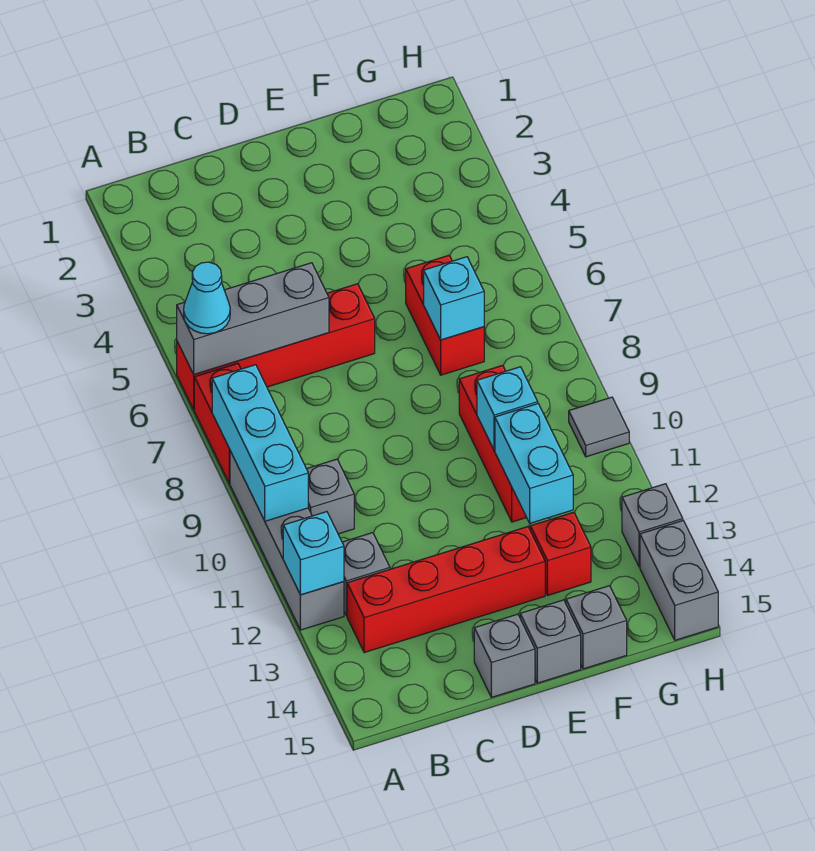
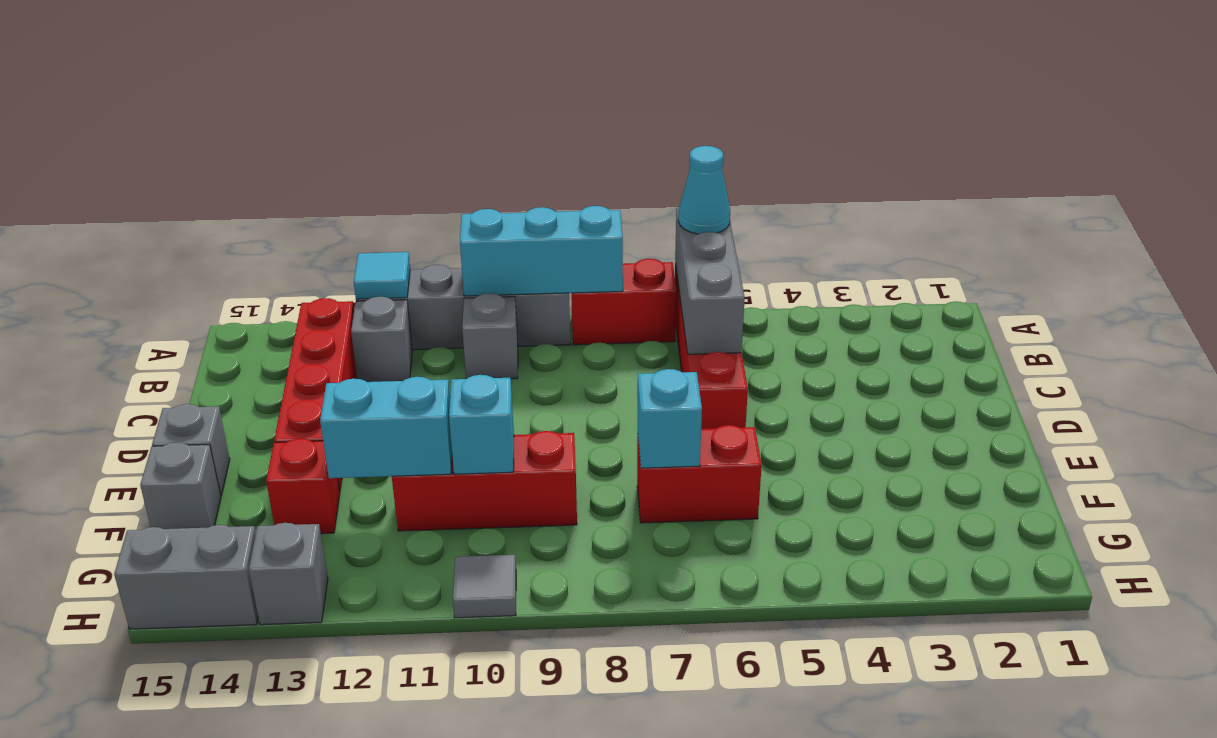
cyan 1x1 brick [283,512,344,595] -> cyan 1x1 tile [354,252,410,299]
grey 1x1 brick [474,614,535,697] -> none

